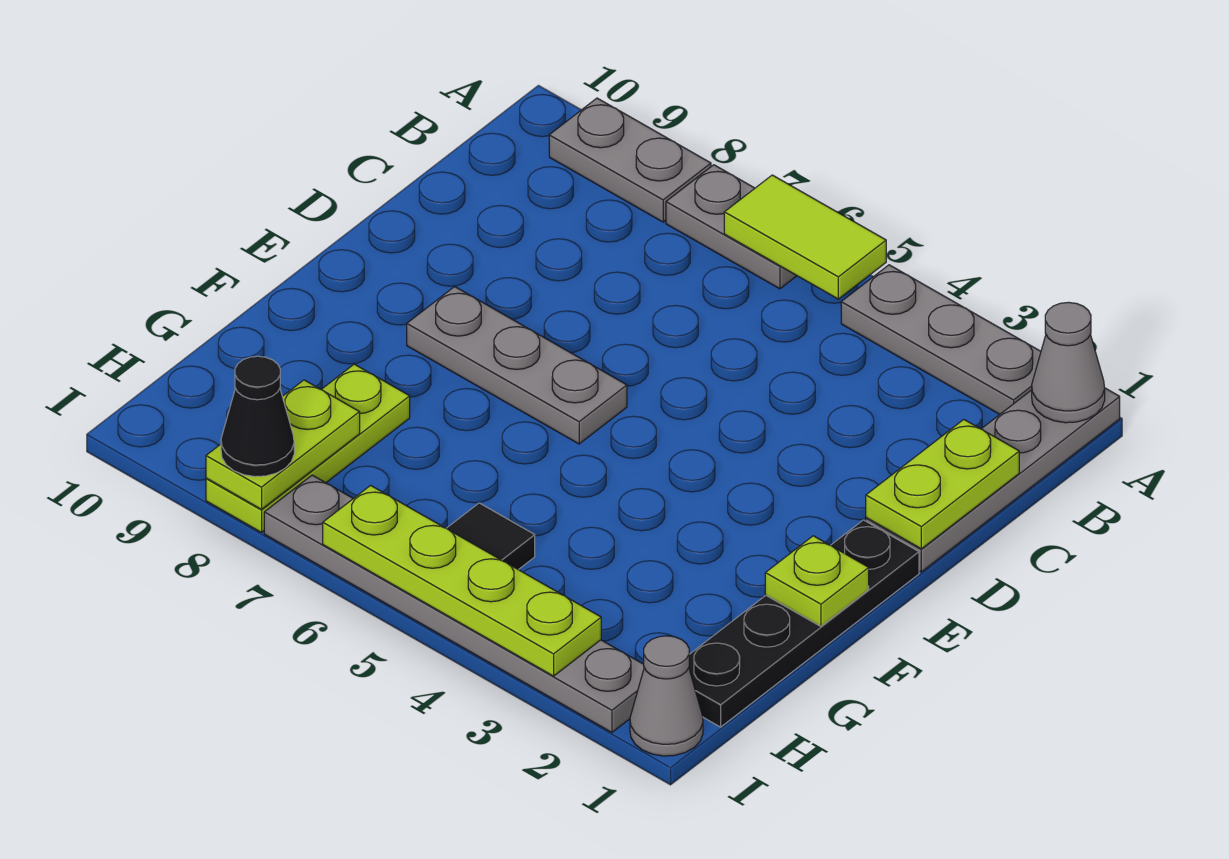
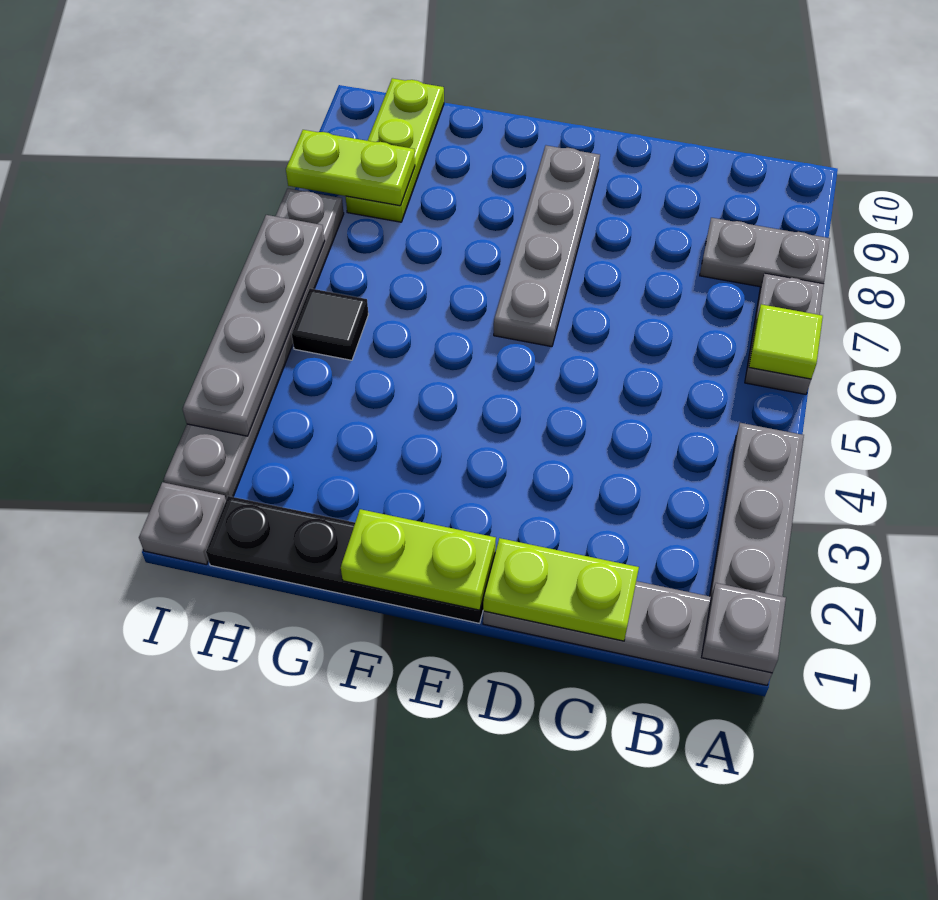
grey 1x1 cone [1032,302,1105,423] -> grey 1x1 plate [702,583,786,673]
lime 1x2 tile [724,175,886,299] -> lime 1x1 tile [749,304,823,379]
grey 1x2 plate [549,98,711,222] -> grey 1x2 plate turned to [700,218,830,287]
grey 1x3 plate [407,287,627,444] -> grey 1x4 plate [494,145,600,347]
lime 1x1 plate [765,536,869,626] -> lime 1x2 plate [341,509,496,610]
lime 1x3 plate [206,364,410,532] -> lime 1x3 plate turned to [346,78,444,222]
grey 1x1 cone [630,636,703,756] -> grey 1x1 plate [139,482,226,565]
lime 1x4 plate [323,485,601,676] -> grey 1x4 plate [183,215,325,436]
black 1x1 cone [221,356,294,477] -> none

